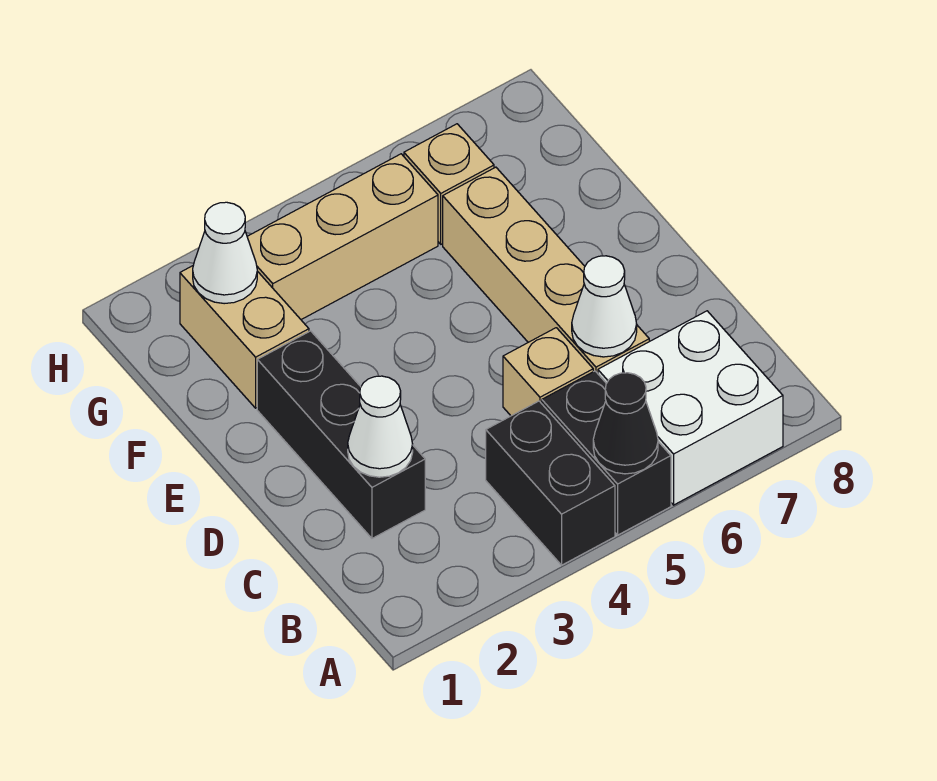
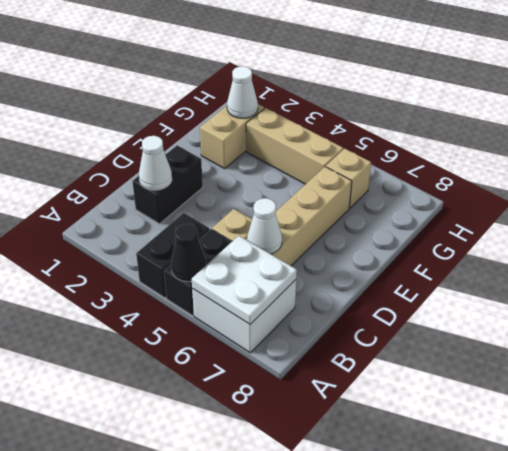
none -> white 2x2 plate [192,236,297,324]
black 1x3 brick [257,331,425,538] -> black 1x2 brick [132,145,203,224]

